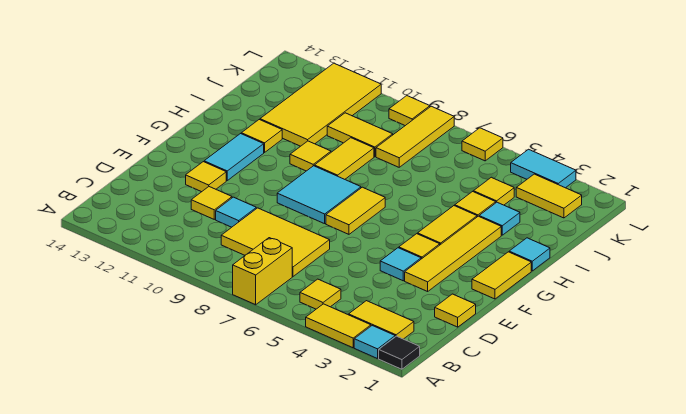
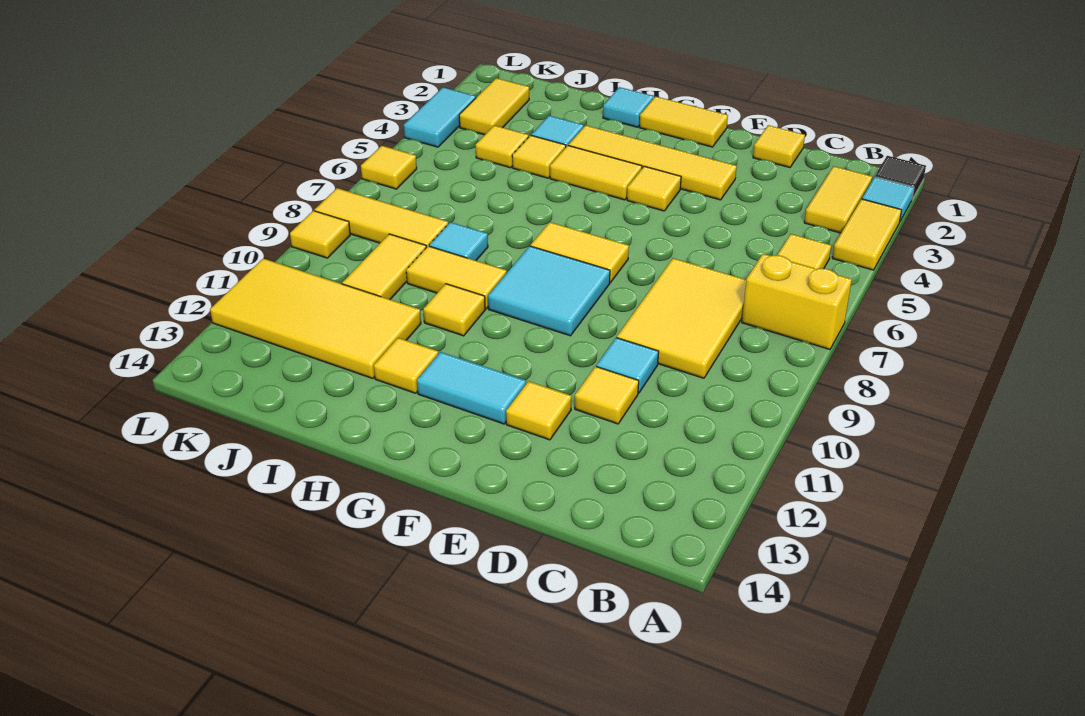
cyan 1x1 tile [380,248,421,281] -> cyan 1x1 tile moved to [429,222,488,261]

